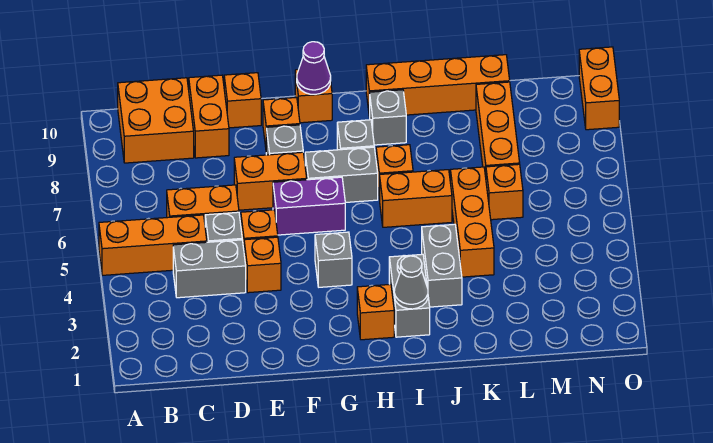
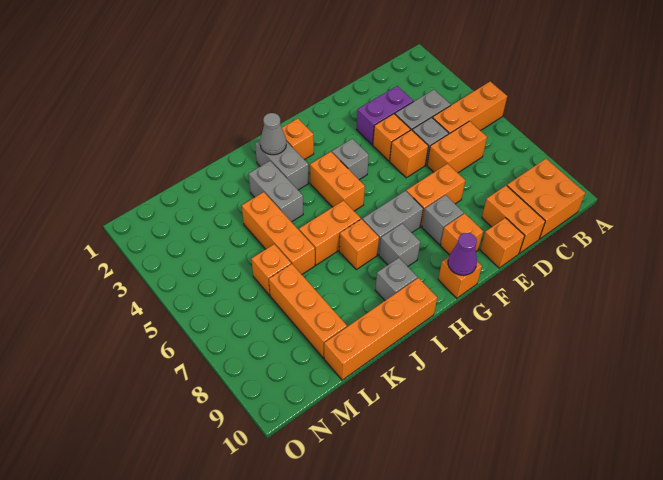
purple 1x2 brick [273,177,345,235] -> purple 1x2 brick moved to [357,86,413,145]
orange 1x2 brick [579,47,619,130] -> orange 1x2 brick moved to [310,152,365,211]

